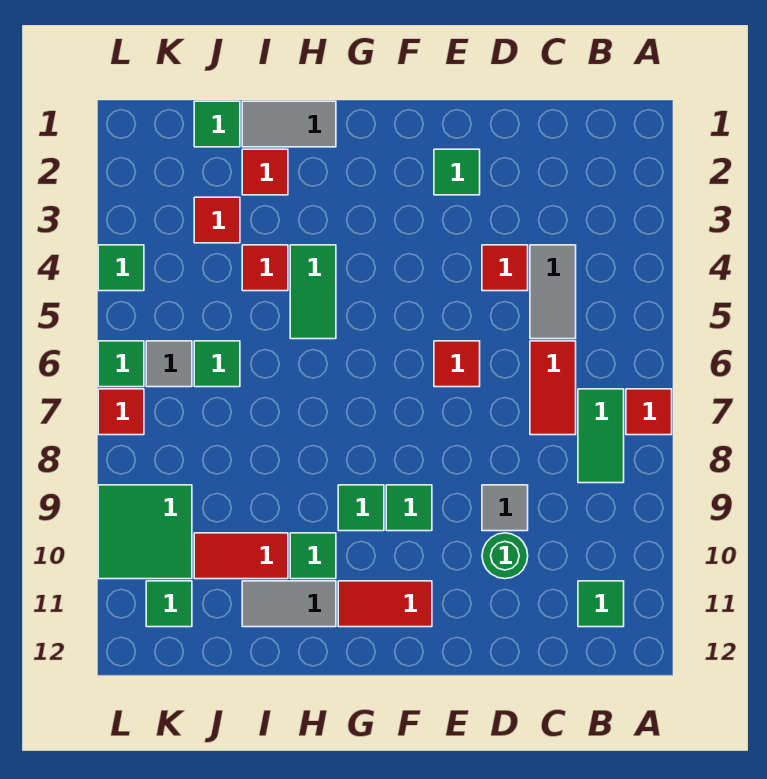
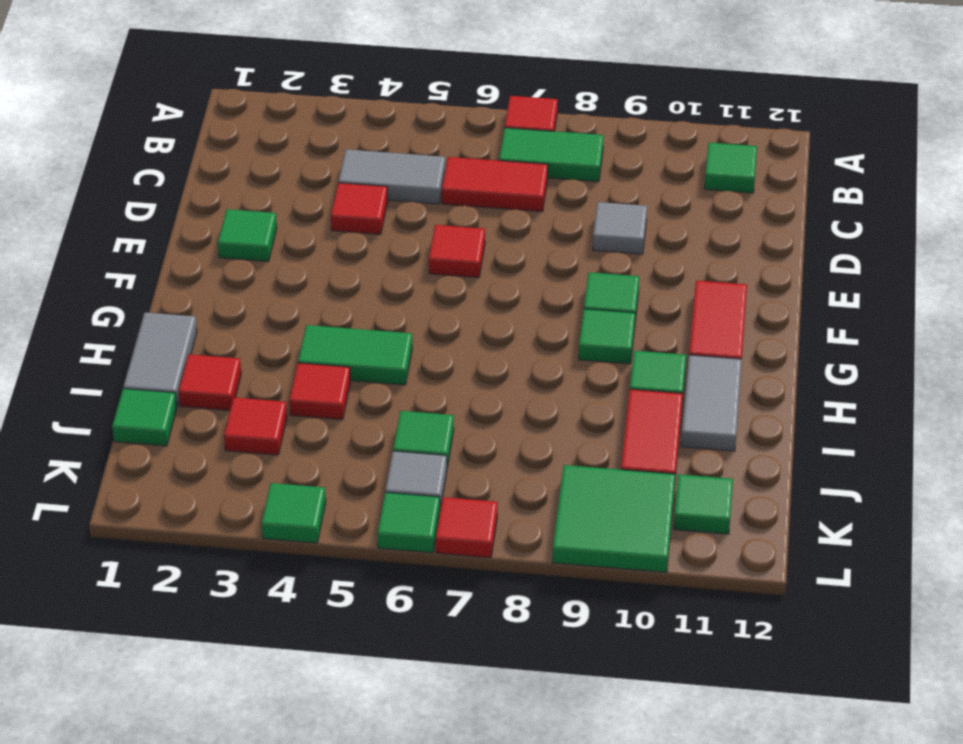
green 1x1 round brick [482,533,528,579] -> none

